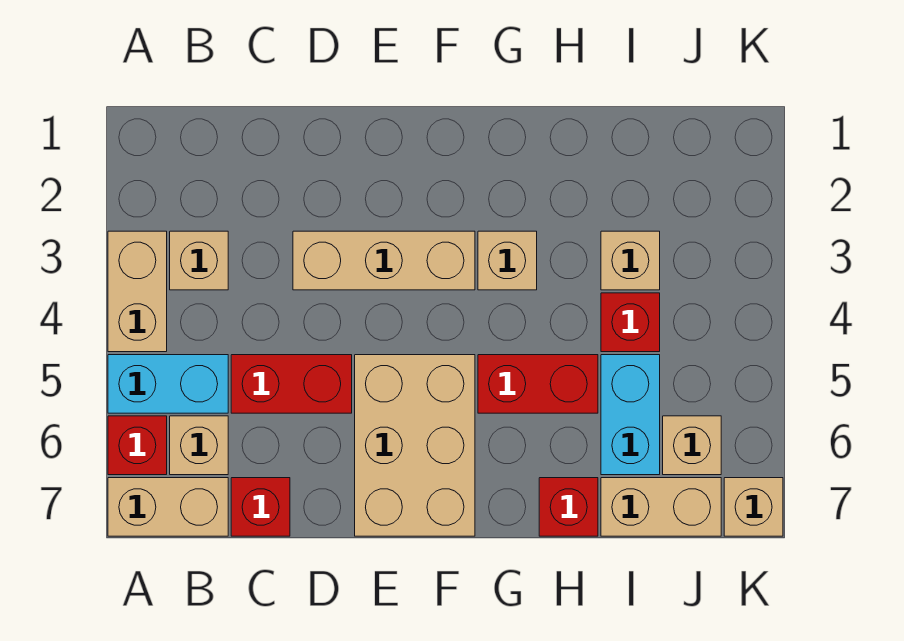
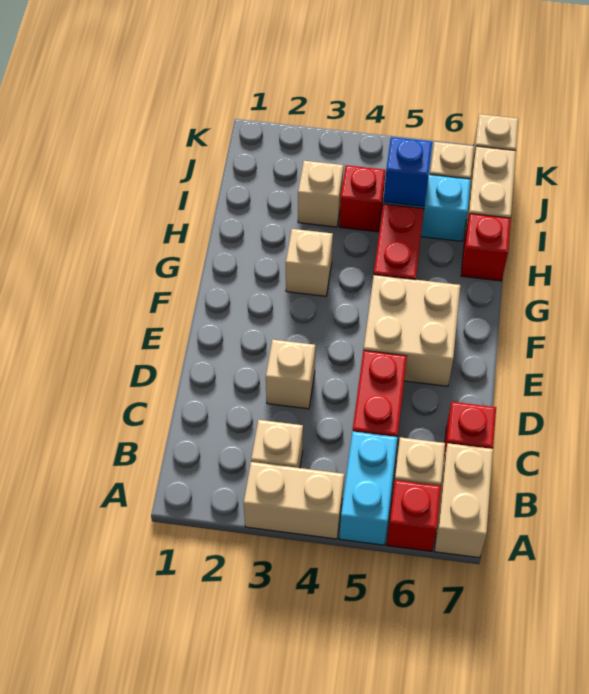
tan 1x3 brick [293,231,475,290] -> tan 1x1 brick [266,340,315,409]
tan 2x3 brick [355,355,475,536] -> tan 2x2 brick [364,275,460,386]
none -> blue 1x1 brick [384,137,432,206]

